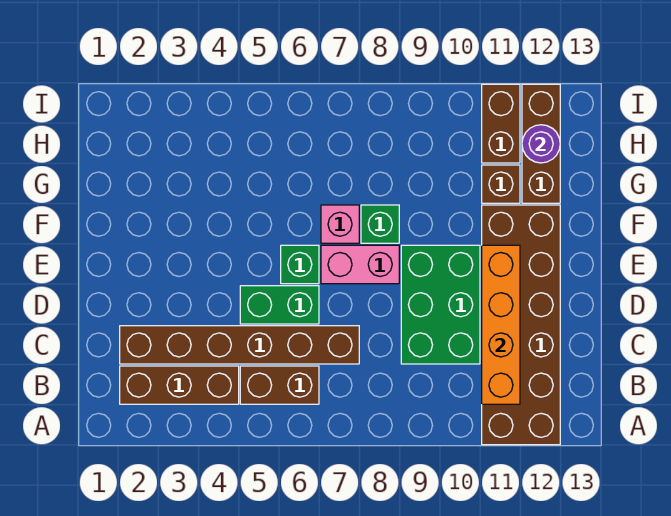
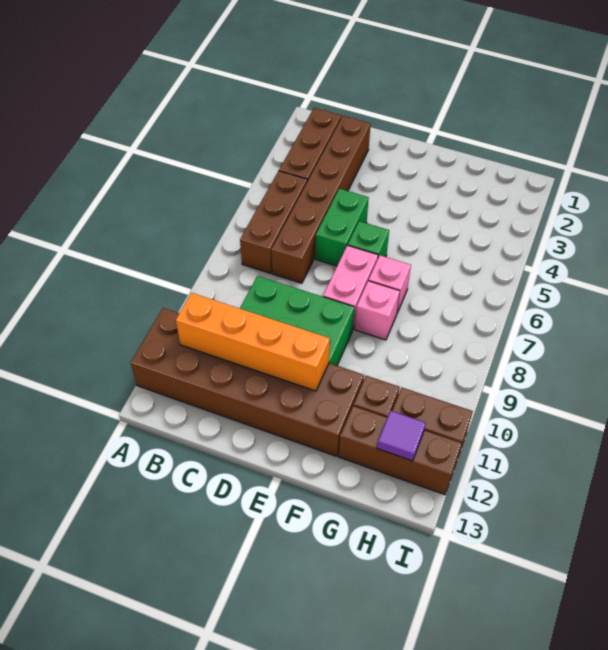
brown 1x2 brick [240,366,319,404] -> brown 1x3 brick [240,171,307,274]
green 1x1 brick [361,205,399,243] -> pink 1x1 brick [355,281,400,340]
purple 1x1 round brick [522,125,560,163] -> purple 1x1 tile [377,411,426,461]

